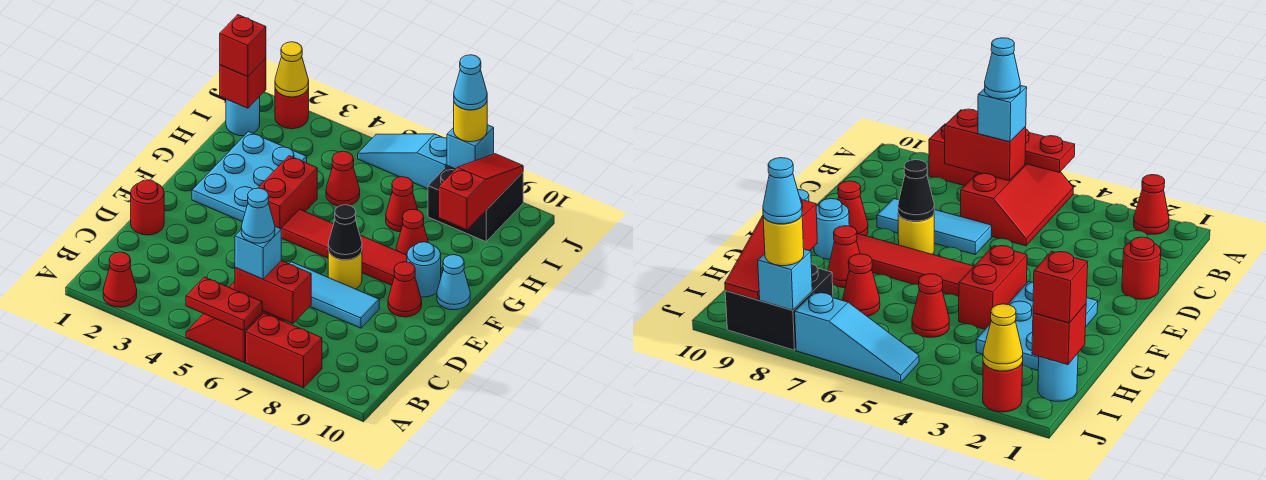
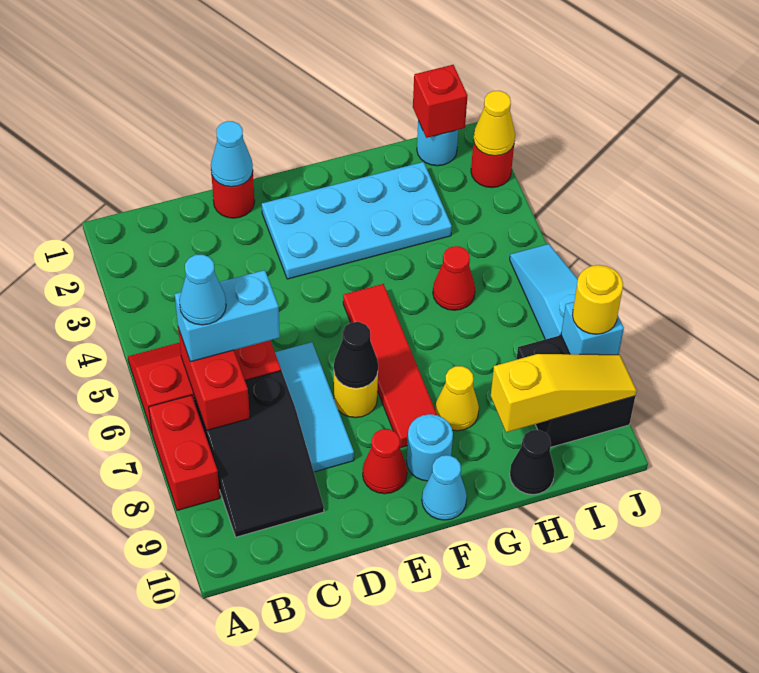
red 1x1 cone [103,252,137,307] -> none
red 1x2 plate [186,277,262,331] -> none
cyan 1x1 brick [235,227,281,279] -> cyan 1x2 brick [175,270,280,362]
none -> black 2x3 slope [194,371,324,537]
cyan 2x3 plate [192,132,307,222] -> cyan 2x4 plate [262,162,452,279]
red 1x2 brick [258,156,317,229] -> none
red 1x1 cone [396,209,428,255] -> yellow 1x1 cone [435,366,479,431]
red 1x1 cone [386,177,418,232] -> none
red 1x3 slope [439,154,523,230] -> yellow 1x3 slope [491,354,637,432]
none -> black 1x1 cone [510,430,555,495]
red 1x1 brick [220,15,266,77] -> none
cyan 1x1 cone [454,55,487,110] -> cyan 1x1 cone moved to [211,121,253,187]

